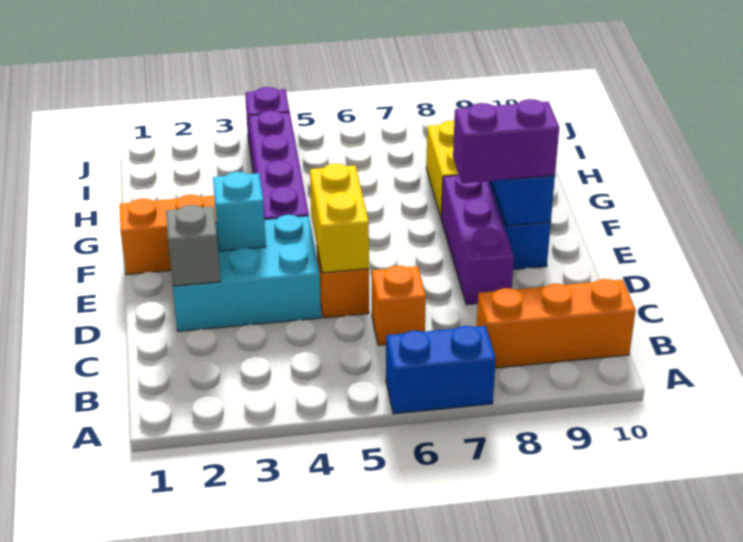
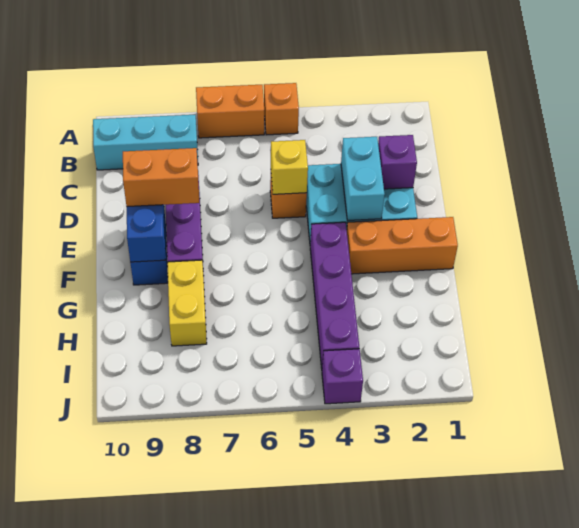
blue 1x2 brick [386,326,496,414] -> orange 1x2 brick [196,85,264,138]
orange 1x3 brick [476,279,636,368] -> cyan 1x3 brick [93,115,198,170]
orange 1x1 brick [372,266,426,345] -> orange 1x1 brick moved to [264,83,299,135]
grey 1x1 brick [166,205,220,286] -> purple 1x1 brick [378,135,417,189]
yellow 1x2 brick [310,164,369,273] -> yellow 1x1 brick [271,140,308,194]
cyan 1x1 brick [213,172,266,251] -> cyan 1x2 brick [341,137,385,221]
purple 1x2 brick [453,99,559,183] -> orange 1x2 brick [123,148,199,207]

